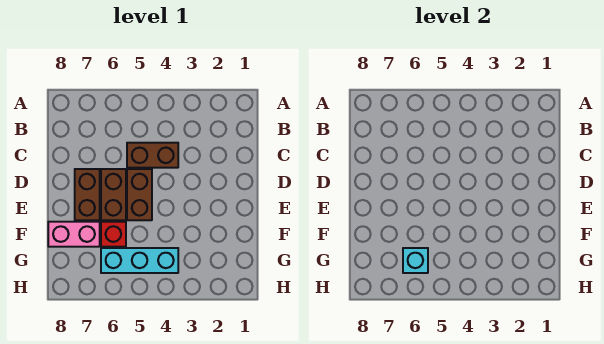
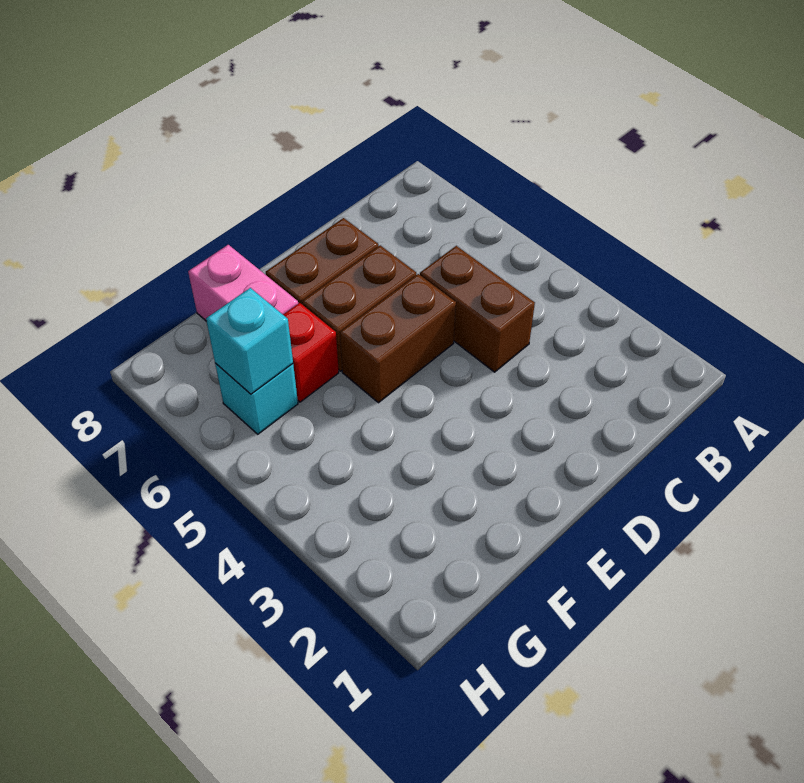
cyan 1x3 brick [101,248,178,273] -> cyan 1x1 brick [215,363,298,434]

